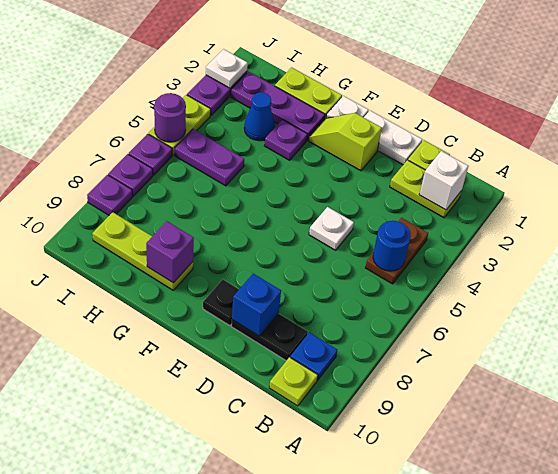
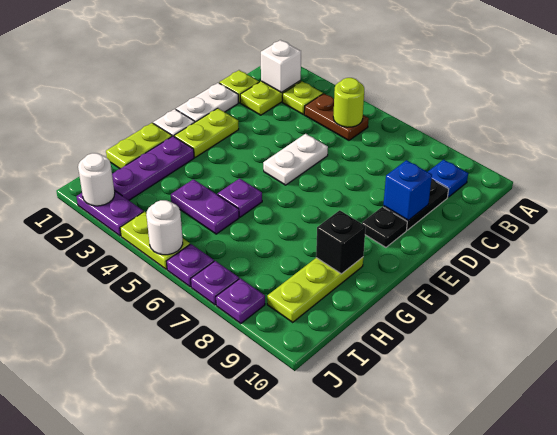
blue 1x1 round brick [373,221,411,271] -> lime 1x1 round brick [333,78,364,127]
lime 1x1 plate [269,357,318,406] -> lime 1x1 plate moved to [282,81,323,114]
white 1x1 plate [309,207,354,250] -> white 1x2 plate [263,134,328,185]
lime 1x2 slope [309,113,382,171] -> lime 1x2 plate [174,108,239,157]
purple 1x1 plate [264,120,307,160] -> purple 1x1 plate moved to [217,178,262,217]
purple 1x1 brick [146,221,194,283] -> black 1x1 brick [316,210,366,274]
blue 1x1 cone [244,92,275,141] -> none
purple 1x2 plate [175,129,244,186] -> purple 1x2 plate turned to [171,179,239,234]
white 1x1 plate [206,49,248,88] -> white 1x1 round brick [78,153,115,206]
purple 1x1 round brick [154,93,186,142] -> white 1x1 round brick [146,200,183,255]

